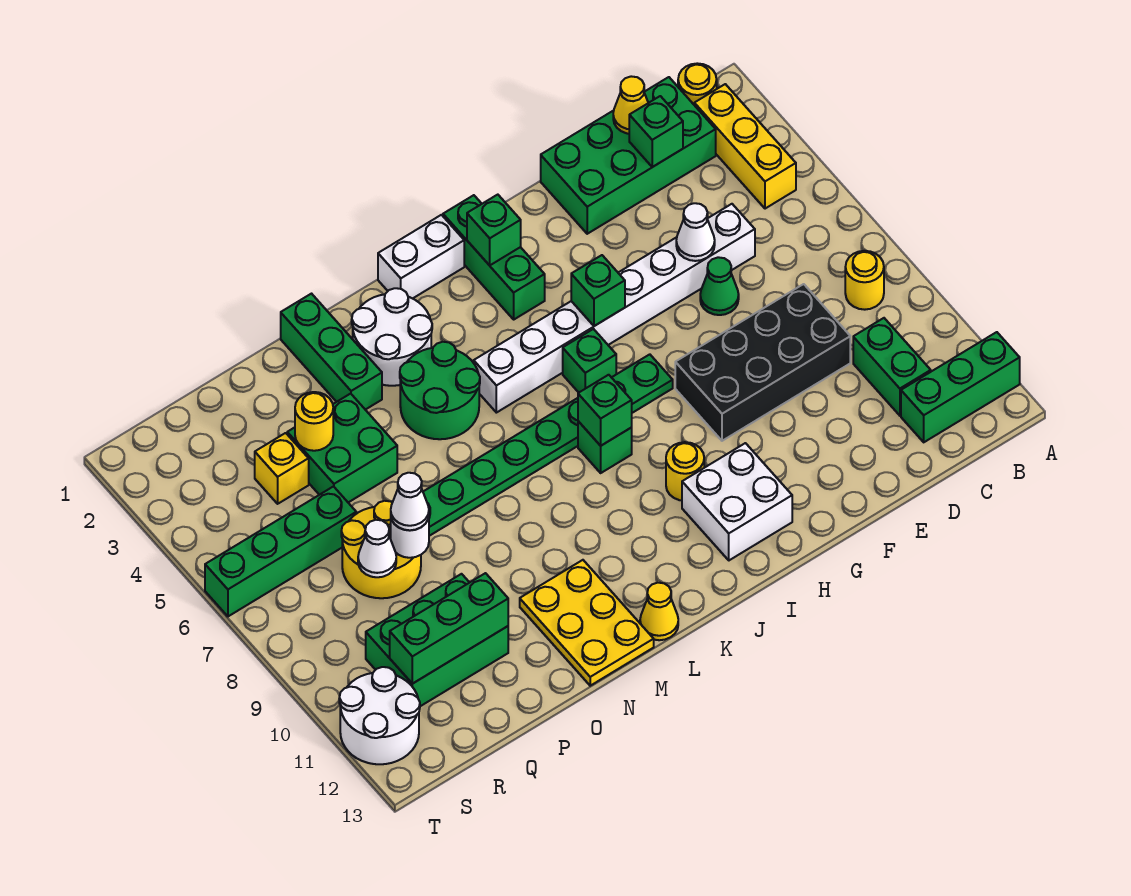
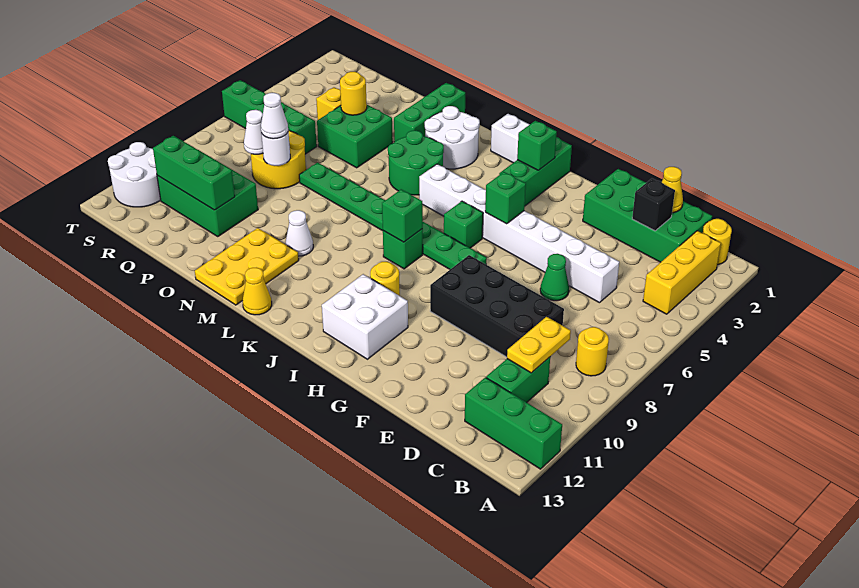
none -> yellow 1x2 plate [507,317,571,373]
green 1x1 brick [629,96,683,167] -> black 1x1 brick [632,179,675,231]
white 1x1 cone [676,203,715,261] -> white 1x1 cone moved to [286,210,313,256]

